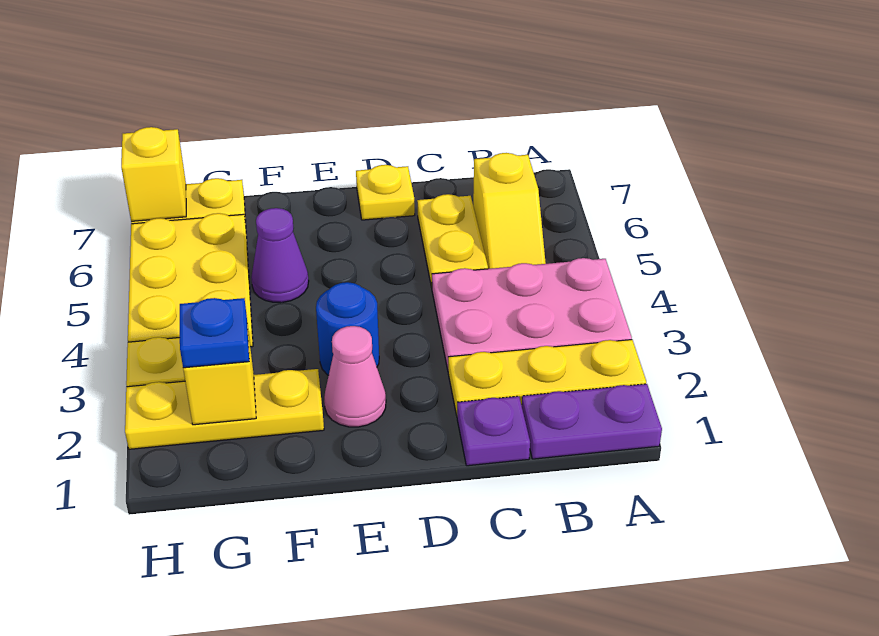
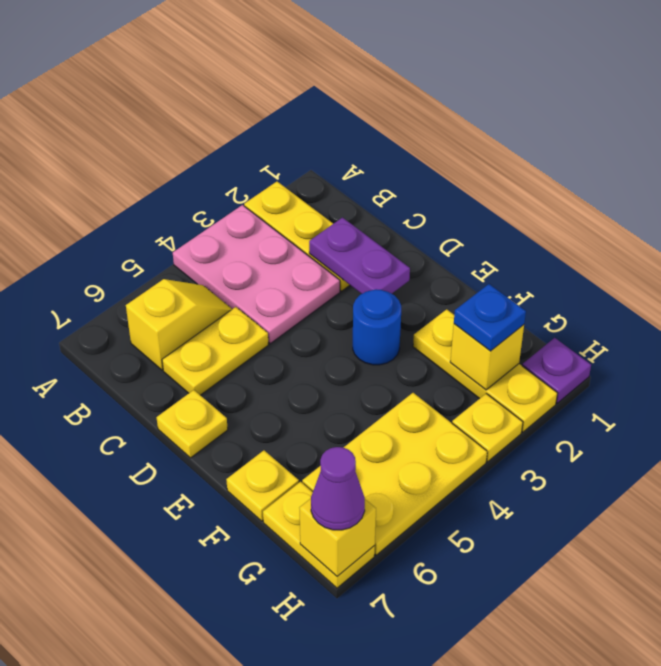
purple 1x2 plate [522,384,662,459] -> purple 1x2 plate moved to [309,218,410,294]
purple 1x1 plate [457,396,530,466] -> purple 1x1 plate moved to [522,338,591,403]
pink 1x1 cone [324,326,386,427] -> none
purple 1x1 cone [251,208,309,303] -> purple 1x1 cone moved to [311,447,365,530]
none -> yellow 1x1 plate [226,450,299,521]

